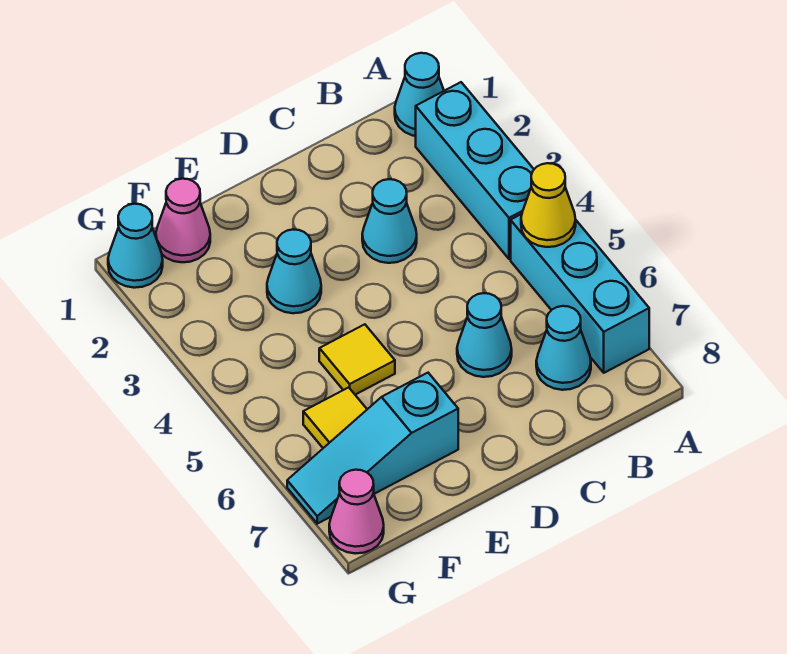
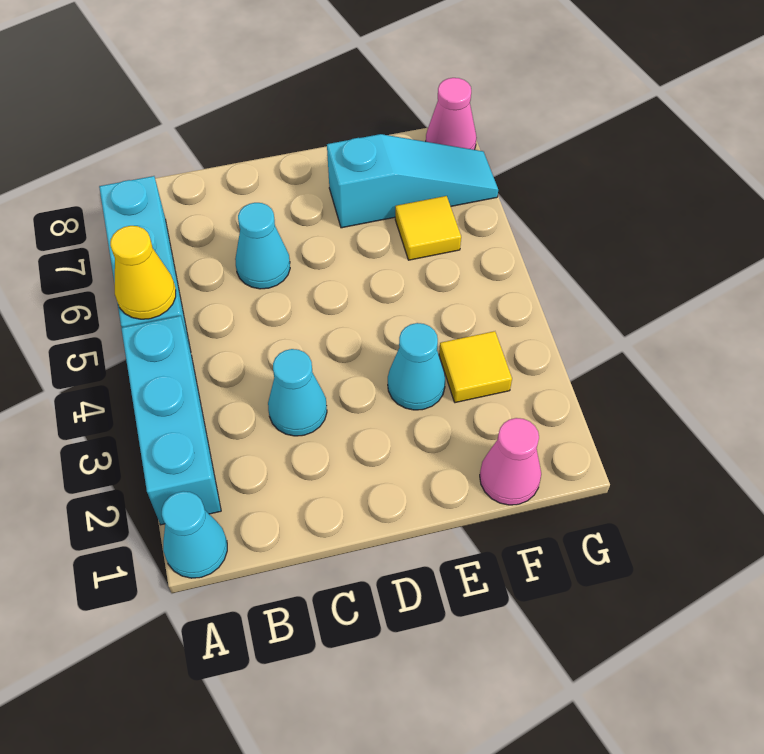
cyan 1x1 cone [536,306,591,390] -> none
yellow 1x1 tile [319,324,395,395] -> yellow 1x1 tile moved to [439,331,512,403]
cyan 1x1 cone [108,204,163,288] -> none

